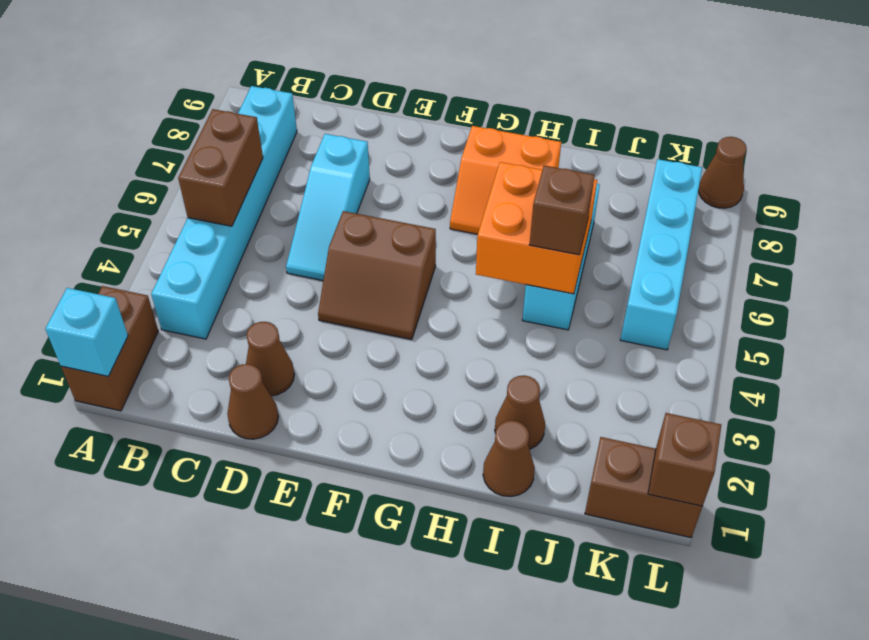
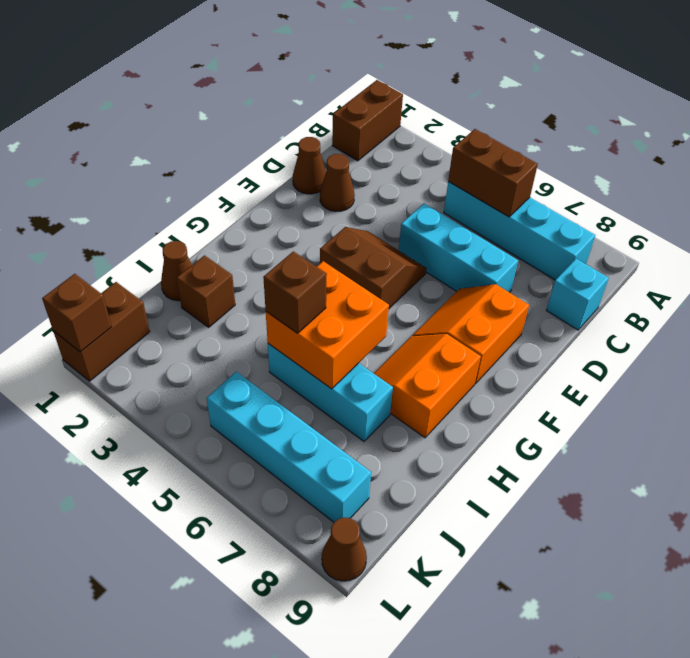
brown 1x2 brick [61,286,158,411] -> brown 1x2 brick turned to [332,80,403,161]
cyan 1x1 brick [45,288,128,376] -> cyan 1x1 brick moved to [546,259,609,330]
cyan 1x6 brick [151,86,297,339] -> cyan 1x4 brick [444,181,595,280]
cyan 1x3 slope [286,134,370,280] -> cyan 1x3 brick [399,203,518,292]
brown 2x2 slope [318,211,436,340] -> brown 2x2 slope turned to [320,227,426,308]
none -> orange 2x2 slope [412,284,529,383]
brown 1x1 cone [495,375,545,449] -> brown 1x1 brick [177,255,235,327]

